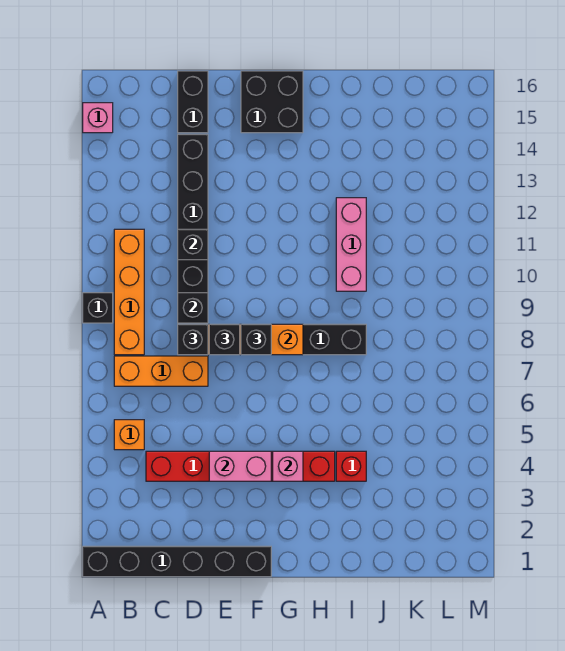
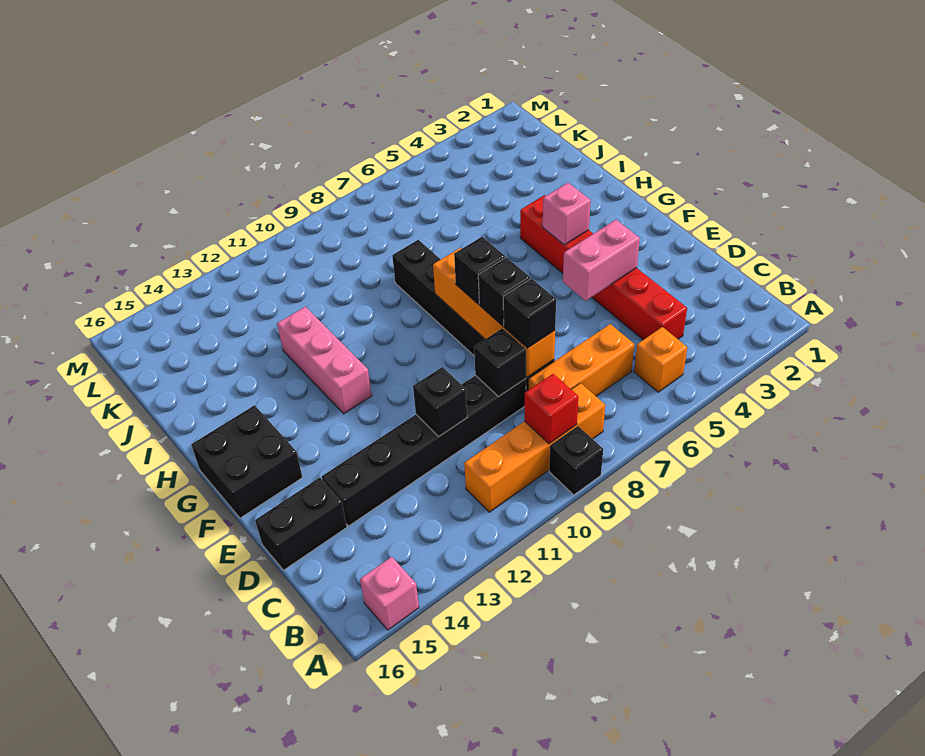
black 1x6 brick [83,546,271,577] -> none
orange 1x3 brick [114,356,208,386] -> orange 1x3 brick turned to [528,324,634,396]
pink 1x2 brick [209,451,271,481] -> pink 1x2 brick turned to [563,220,640,301]
red 1x1 brick [336,451,366,481] -> red 1x1 brick moved to [524,374,578,444]
pink 1x3 brick [336,198,366,291] -> pink 1x3 brick turned to [277,307,372,414]

